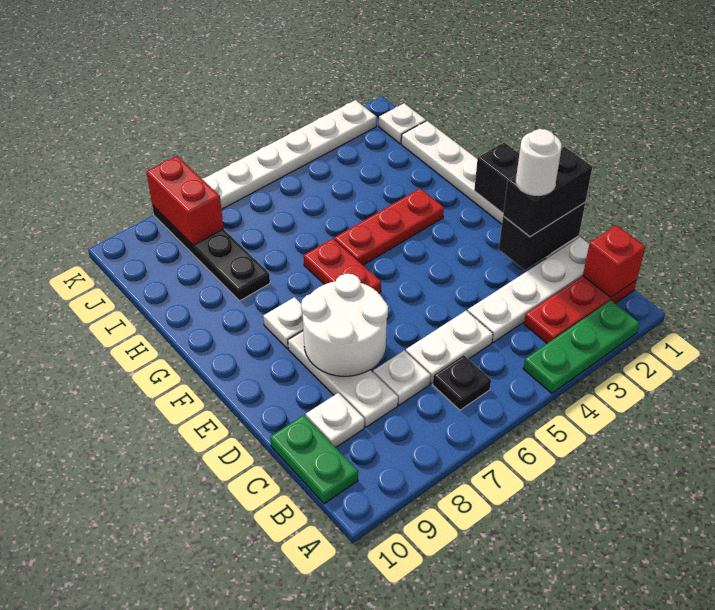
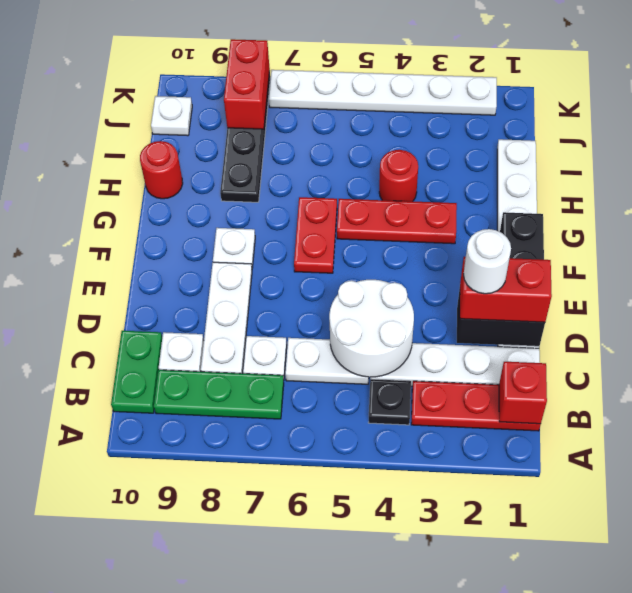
green 1x3 plate [523,300,640,394] -> green 1x3 plate moved to [154,370,284,419]
black 1x1 plate [433,355,491,410] -> black 1x1 plate moved to [368,379,411,425]
black 1x2 brick [503,147,592,237] -> red 1x2 brick [460,257,552,322]
white 2x2 round brick [301,274,388,376] -> white 2x2 round brick moved to [329,280,414,377]
none -> red 1x1 round brick [379,150,418,201]
none -> red 1x1 round brick [140,141,183,199]
white 1x1 plate [379,103,426,144] -> white 1x1 plate moved to [151,96,192,136]

